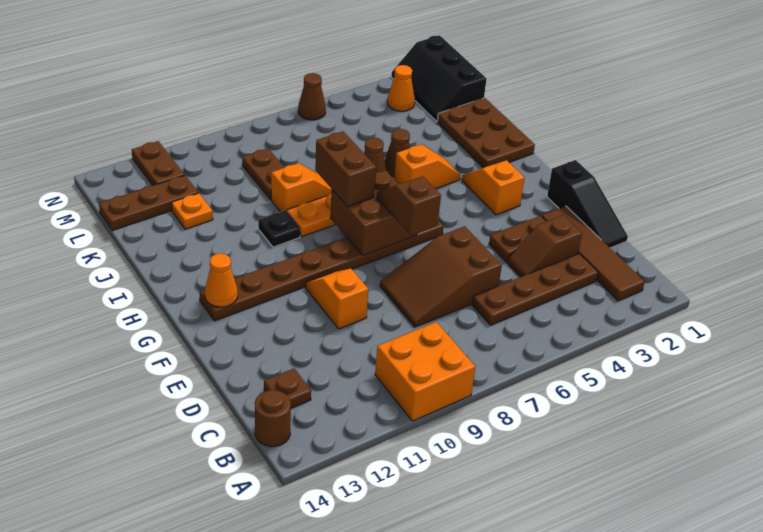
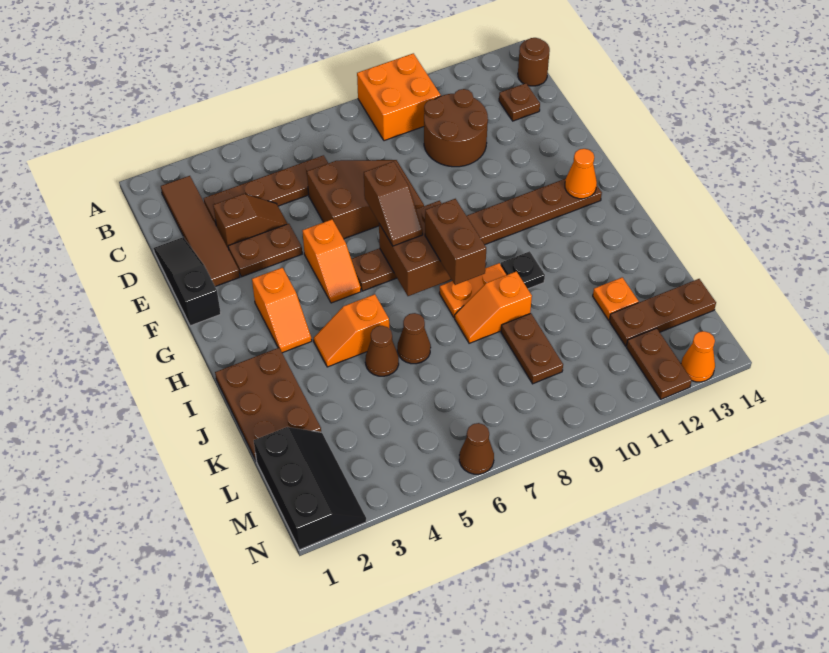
none -> brown 2x2 round brick [424,89,488,167]
orange 1x2 slope [306,269,368,329] -> orange 1x2 slope moved to [302,220,361,303]
orange 1x1 cone [387,65,415,111] -> orange 1x1 cone moved to [681,331,715,382]

